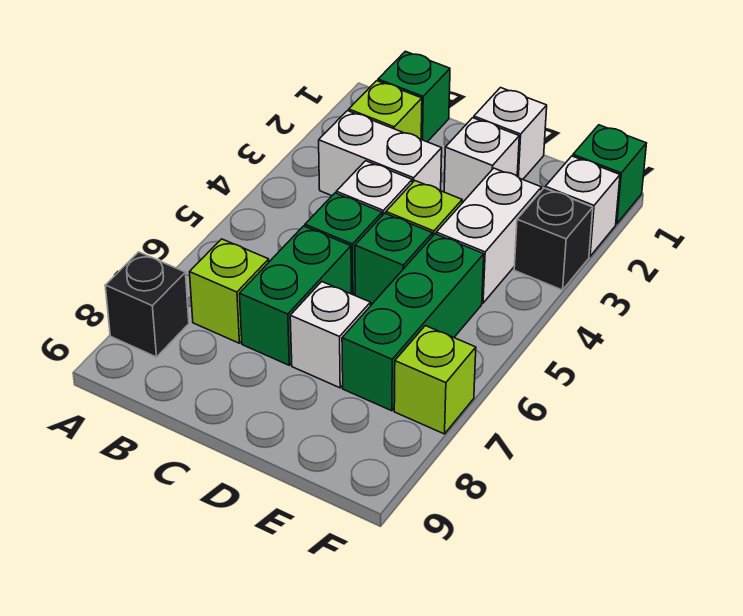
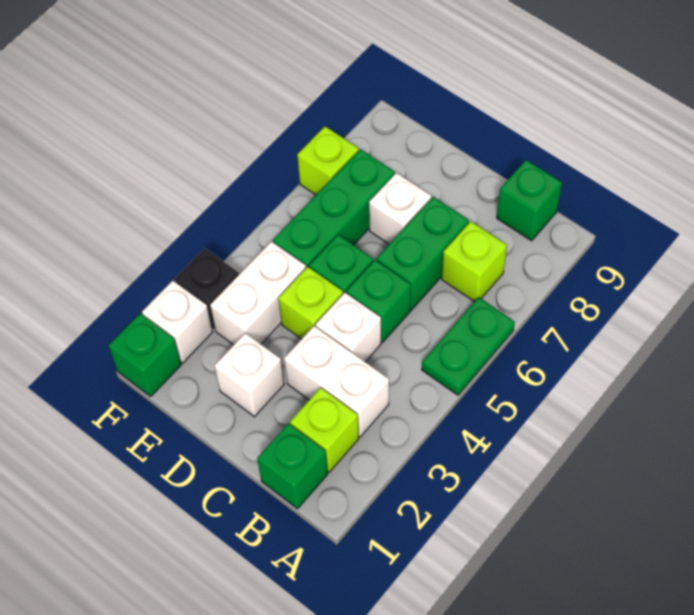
none -> green 1x2 plate [422,298,515,395]
black 1x1 brick [105,252,189,357] -> none
none -> green 1x1 brick [497,160,562,241]
white 1x1 brick [474,88,547,179] -> none

